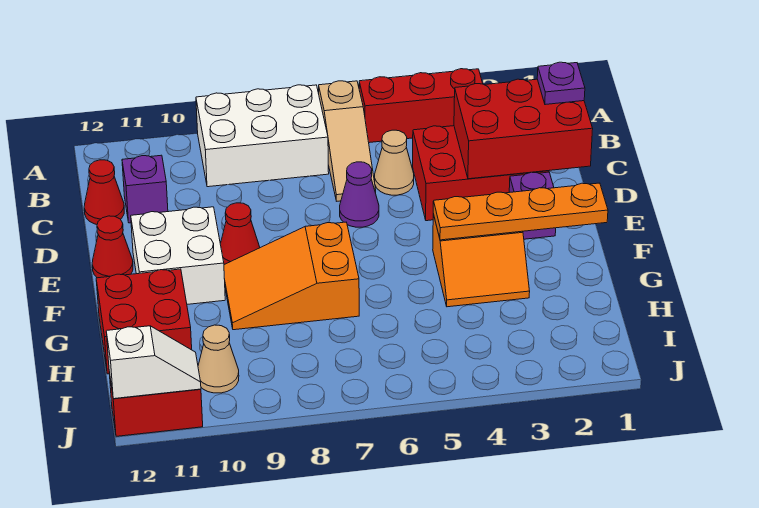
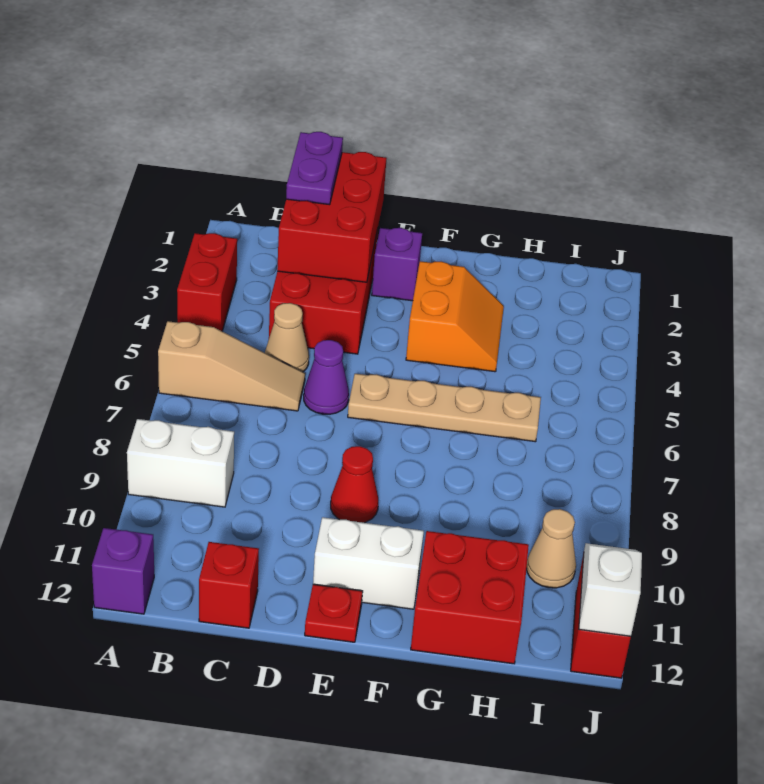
red 1x3 brick [359,69,483,143] -> red 1x2 brick [177,233,237,331]
white 2x3 brick [196,85,329,187] -> white 1x2 brick [127,419,234,507]
purple 1x1 plate [537,62,585,105] -> purple 1x2 plate [286,132,343,205]
purple 1x1 brick [122,155,168,223] -> purple 1x1 brick moved to [92,528,154,614]
red 1x1 cone [84,160,124,224] -> red 1x1 brick [199,542,259,628]
none -> tan 1x4 plate [348,374,541,442]
white 2x2 brick [131,207,225,304] -> white 1x2 brick [313,517,424,609]
red 1x1 cone [92,216,133,278] -> red 1x1 plate [305,584,363,642]
orange 1x4 plate [433,183,608,240] -> none
orange 2x3 slope [224,222,359,330] -> none

